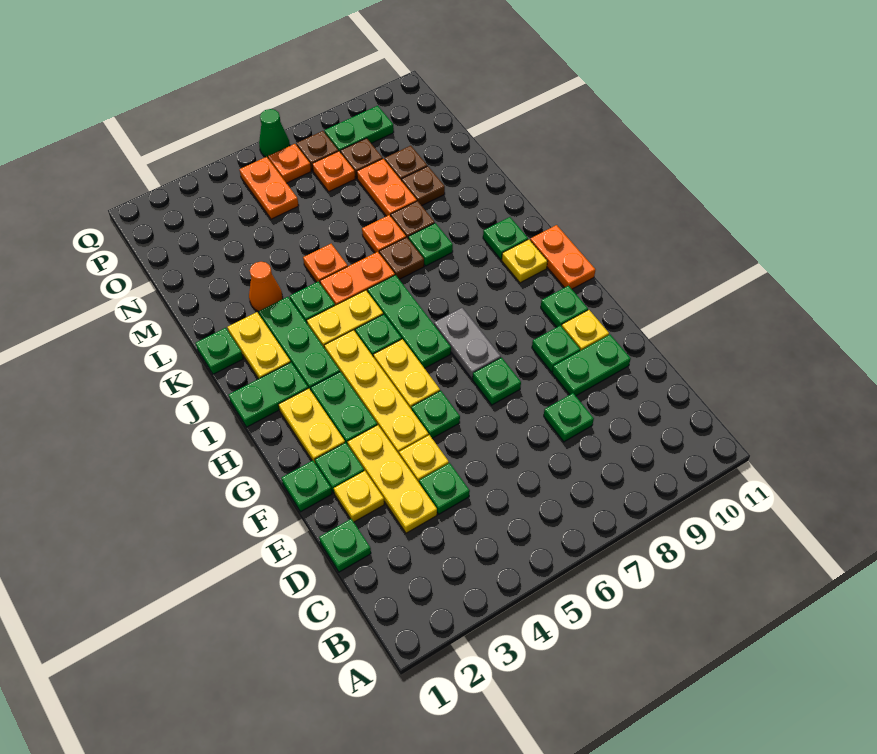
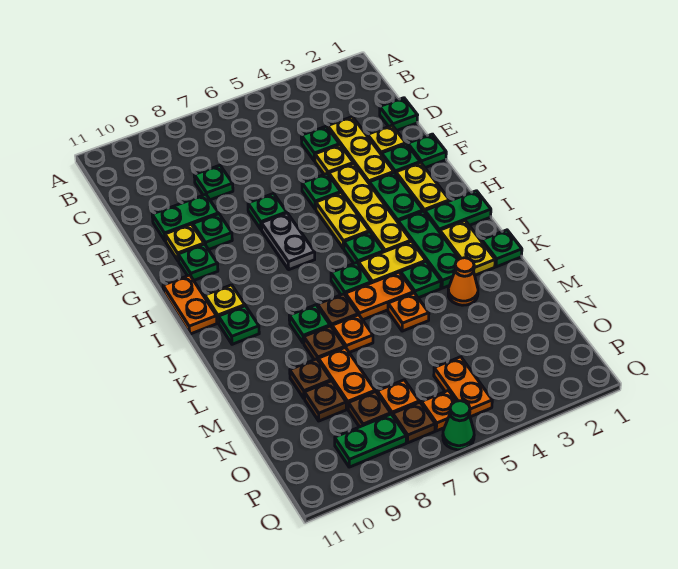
green 1x3 plate [368,275,451,368] -> green 1x1 plate [331,263,371,295]

